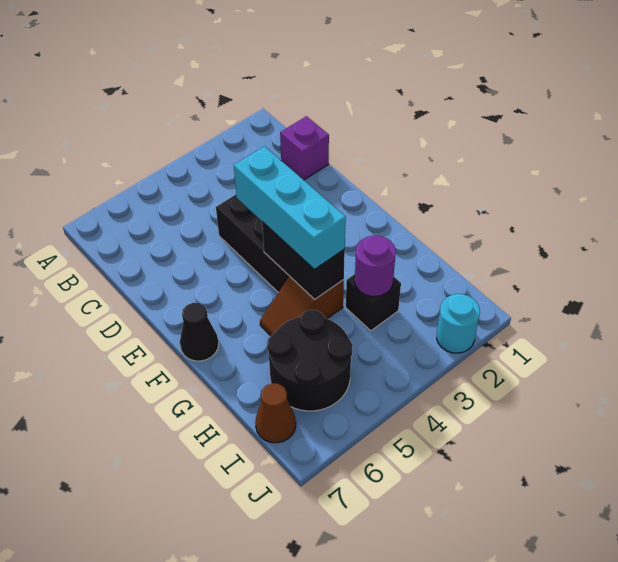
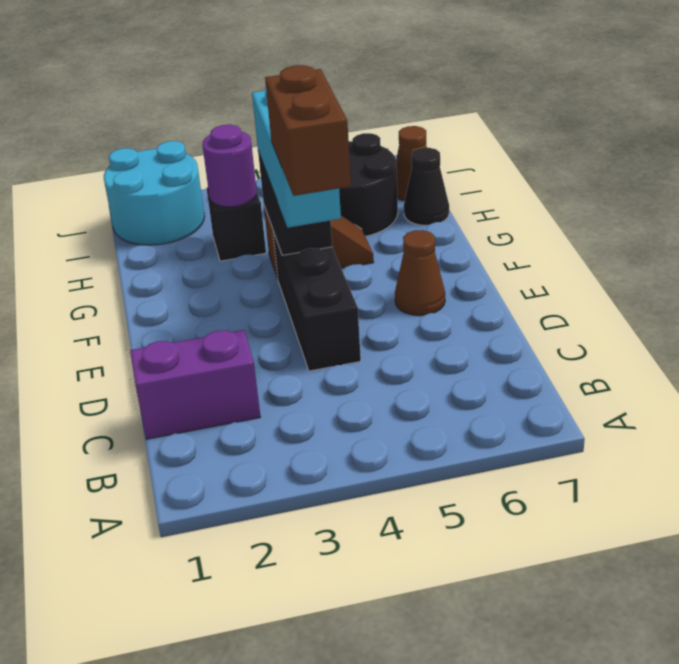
purple 1x1 brick [280,116,329,180] -> purple 1x2 brick [130,330,260,439]
none -> brown 1x2 brick [265,65,351,196]
none -> brown 1x1 cone [395,230,445,316]
black 1x1 cone [180,303,219,361] -> black 1x1 cone moved to [404,148,449,225]
cyan 1x1 round brick [437,294,480,353] -> cyan 2x2 round brick [104,141,205,245]

